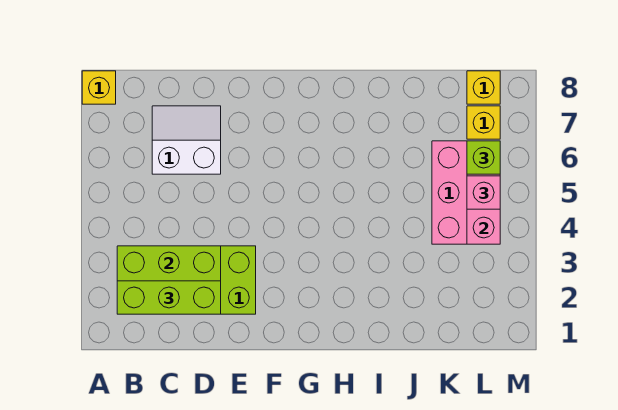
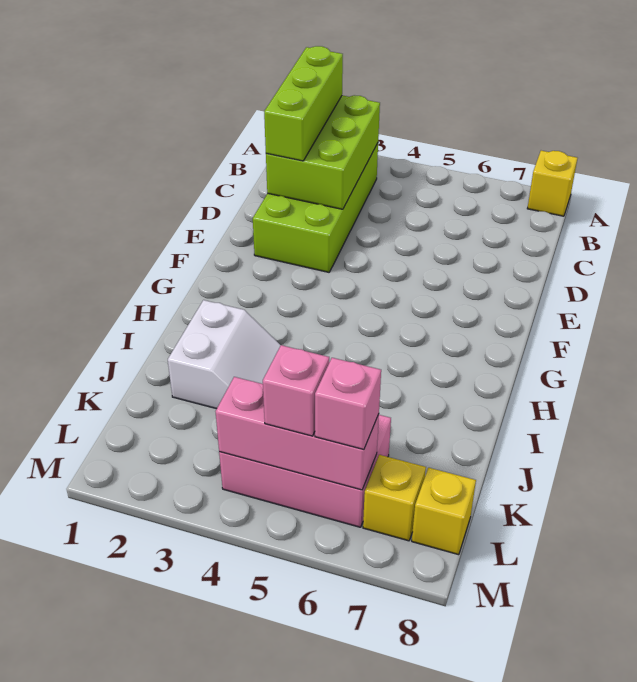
white 2x2 slope [152,106,221,174] -> white 2x2 slope moved to [168,300,281,409]
lime 1x1 brick [467,141,500,174] -> pink 1x1 brick [315,358,381,450]

